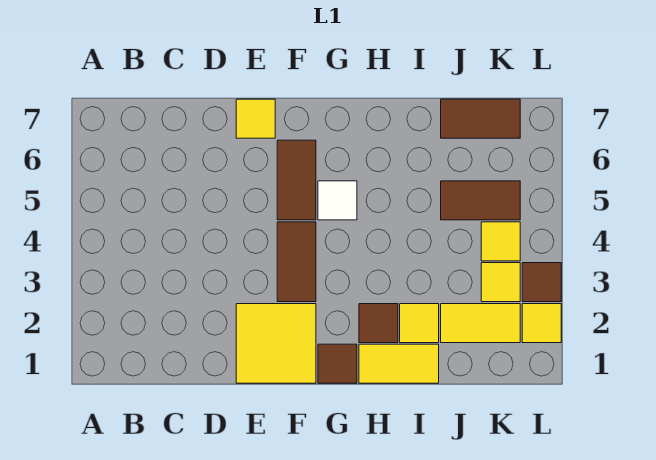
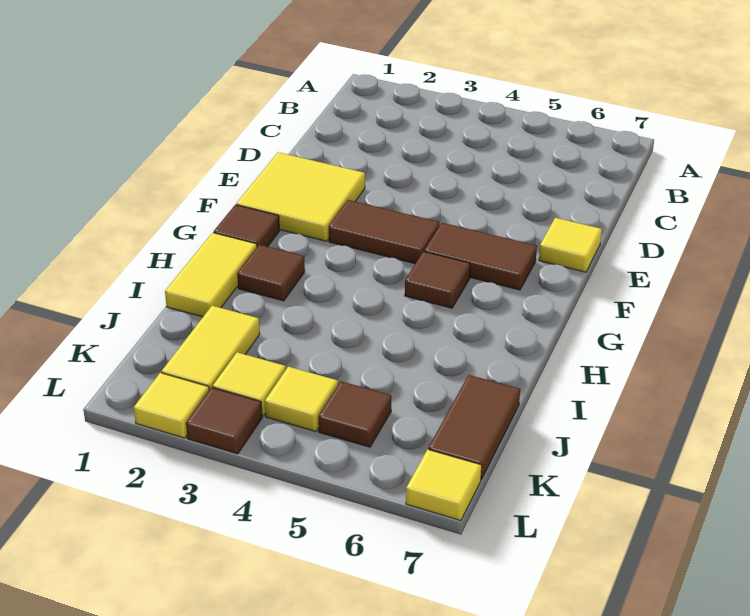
white 1x1 tile [318,181,357,220] -> brown 1x1 tile [405,251,470,308]
yellow 1x1 tile [400,304,439,343] -> yellow 1x1 tile moved to [406,449,482,521]
brown 1x2 tile [441,181,520,220] -> brown 1x1 tile [318,381,391,447]

